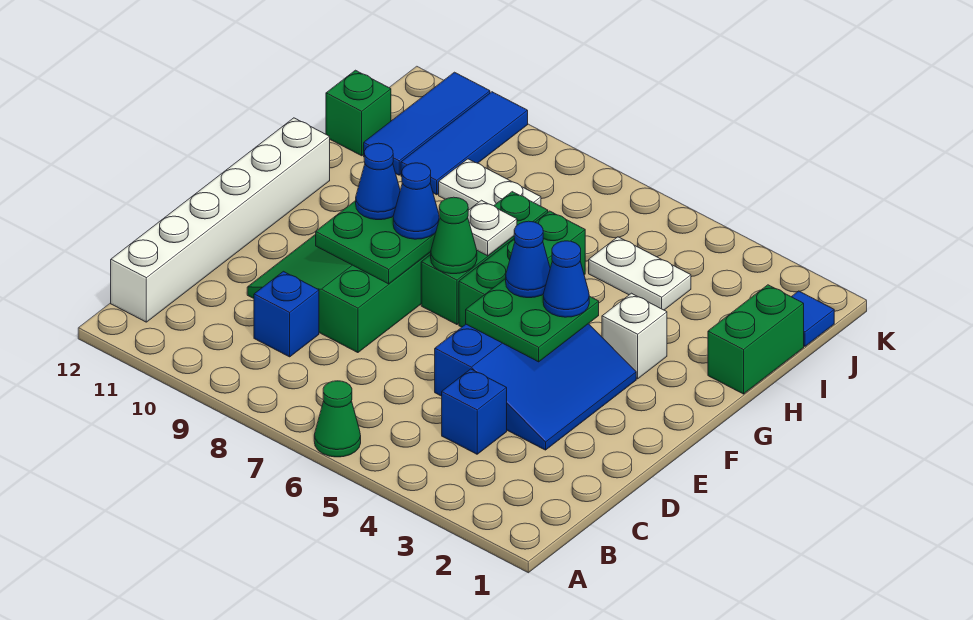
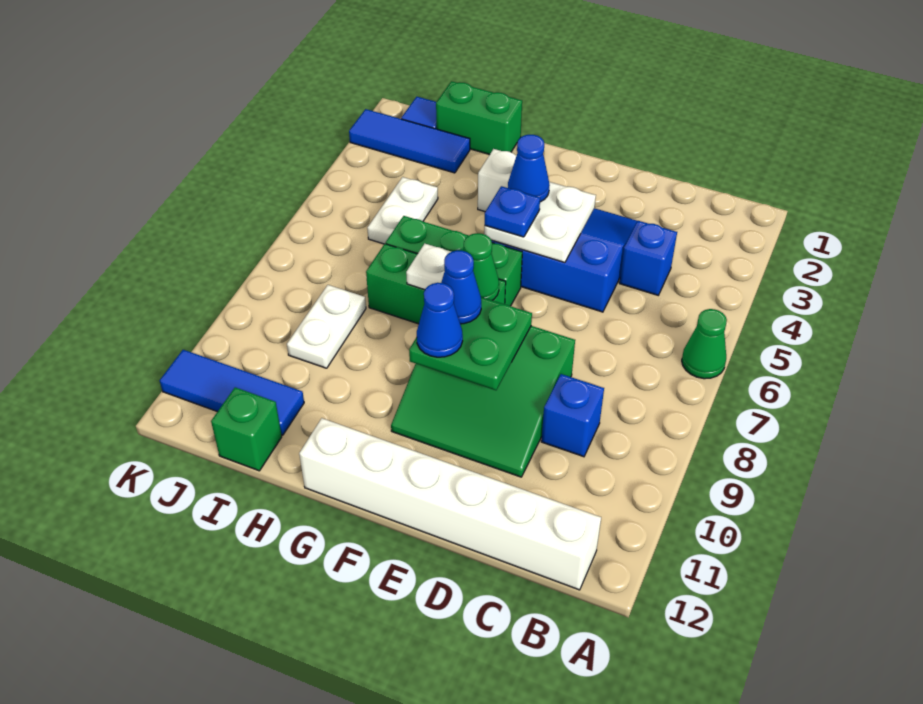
green 2x2 plate [466,279,599,362] -> white 2x2 plate [484,182,596,262]
blue 1x1 cone [506,221,550,298] -> blue 1x1 plate [485,186,540,237]
blue 1x3 tile [401,92,528,195] -> blue 1x3 tile moved to [349,109,470,173]

